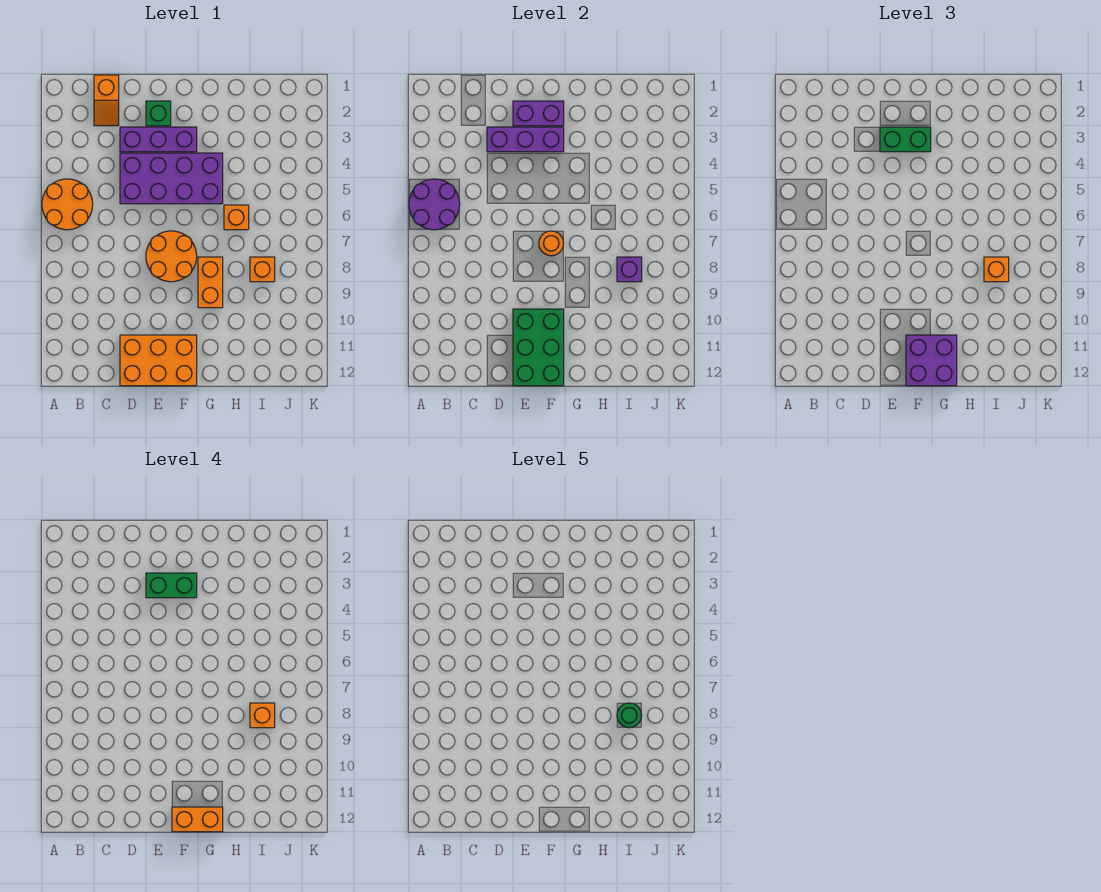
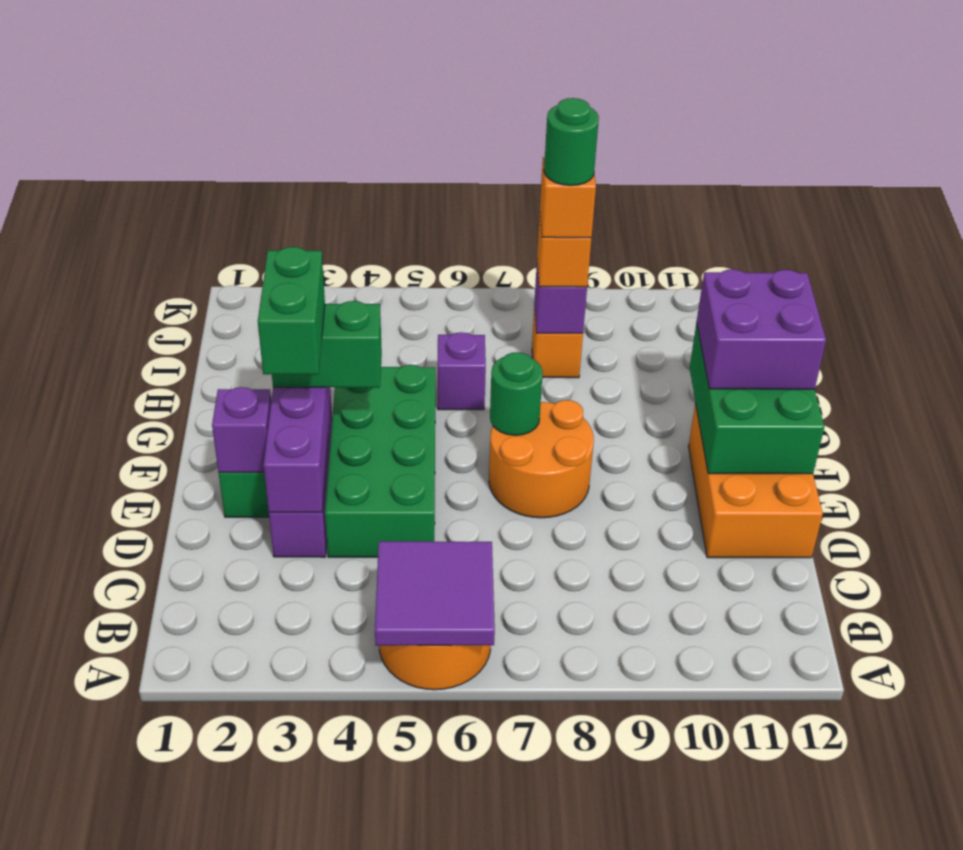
purple 2x2 round brick [409,179,460,230] -> purple 2x2 tile [375,541,495,646]
orange 1x2 slope [94,75,119,126] -> none
purple 2x4 brick [120,153,223,204] -> green 2x4 brick [325,365,435,557]
purple 1x2 brick [513,101,564,126] -> purple 1x1 brick [212,387,271,472]
green 1x2 brick [880,127,931,152] -> green 1x2 brick turned to [272,301,382,388]
green 2x3 brick [513,309,564,386] -> green 2x3 brick turned to [690,322,824,474]
orange 1x1 round brick [539,231,564,256] -> green 1x1 round brick [490,352,543,435]
orange 1x2 brick [172,807,223,832] -> none
orange 1x2 brick [198,257,223,308] -> none
orange 1x1 brick [224,205,249,230] -> purple 1x1 brick [438,332,486,410]

